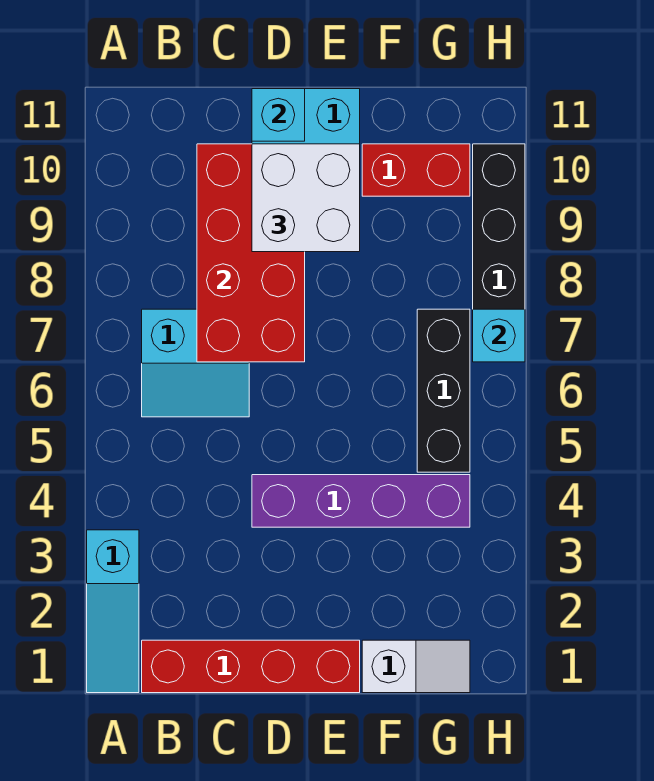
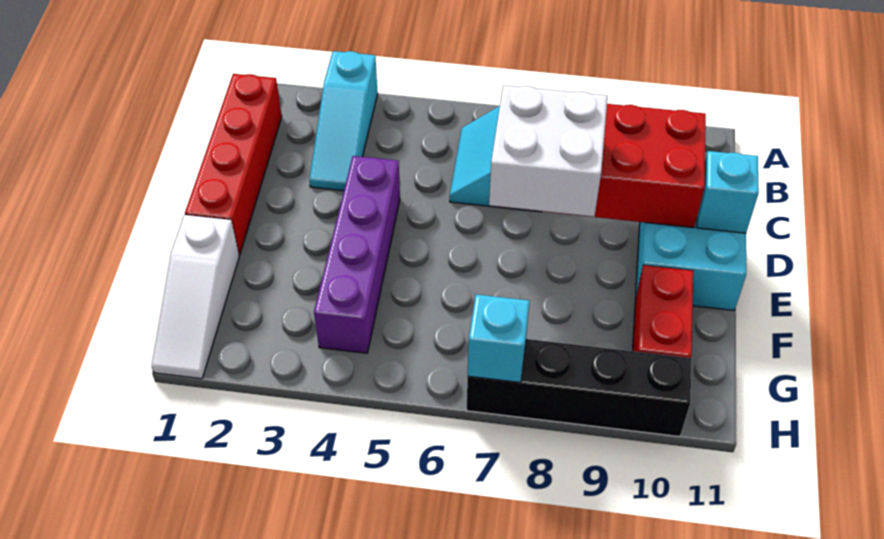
cyan 1x3 slope [87,530,139,693] -> cyan 1x3 slope turned to [309,51,378,191]
white 2x2 brick [252,144,360,252] -> white 2x2 brick moved to [489,85,608,217]
white 1x2 slope [362,640,470,693] -> white 1x3 slope [152,215,239,379]
black 1x3 brick [417,309,470,472] -> none

